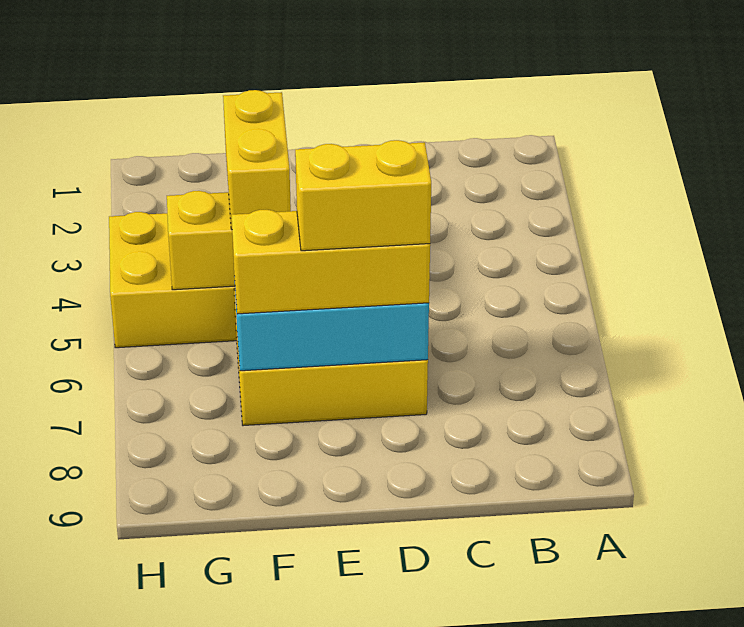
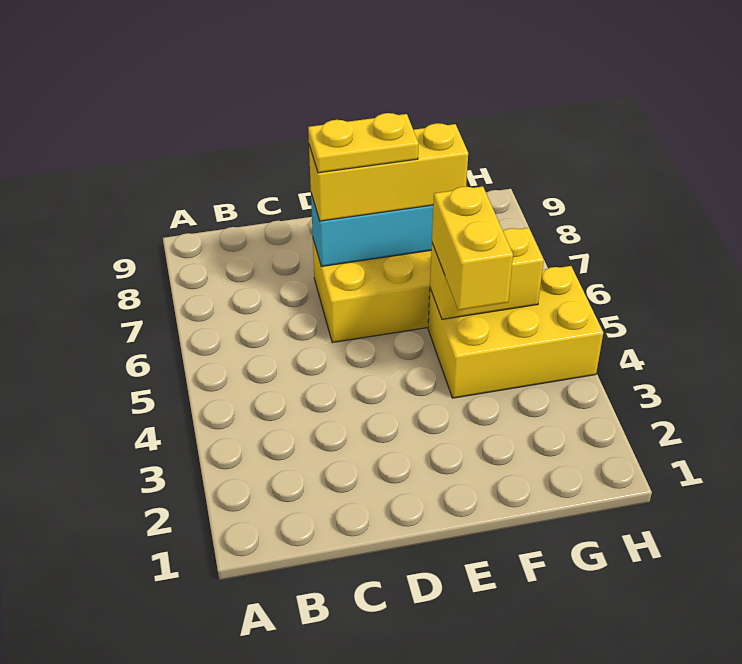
yellow 1x2 brick [295,140,431,251] -> yellow 1x2 plate [308,113,419,173]

